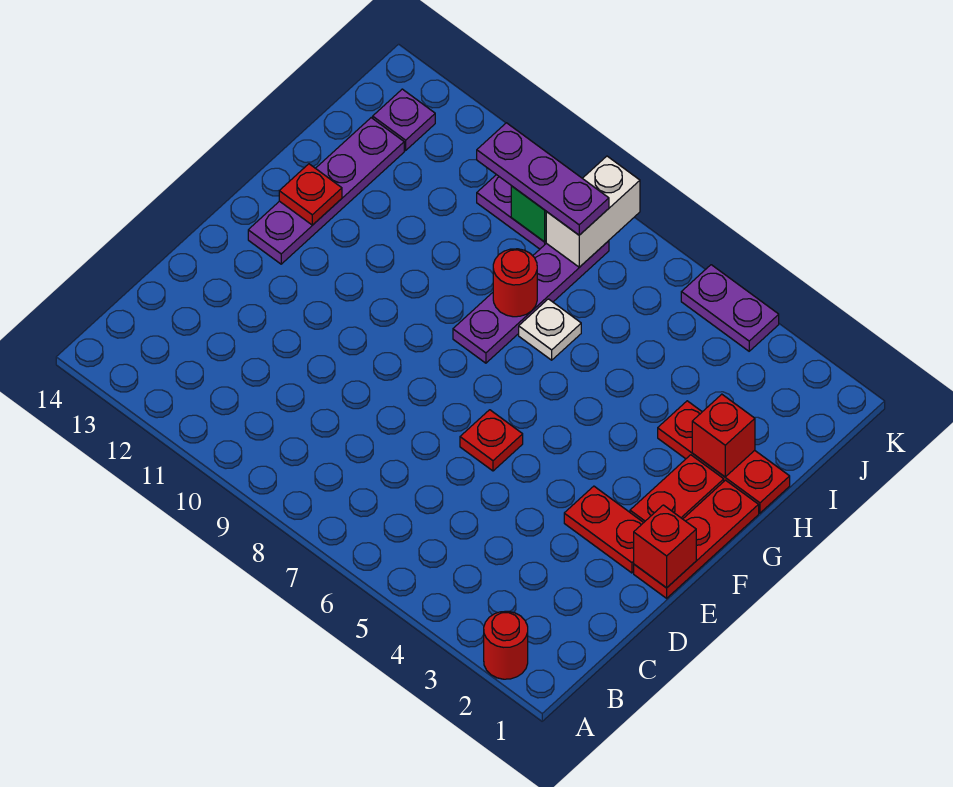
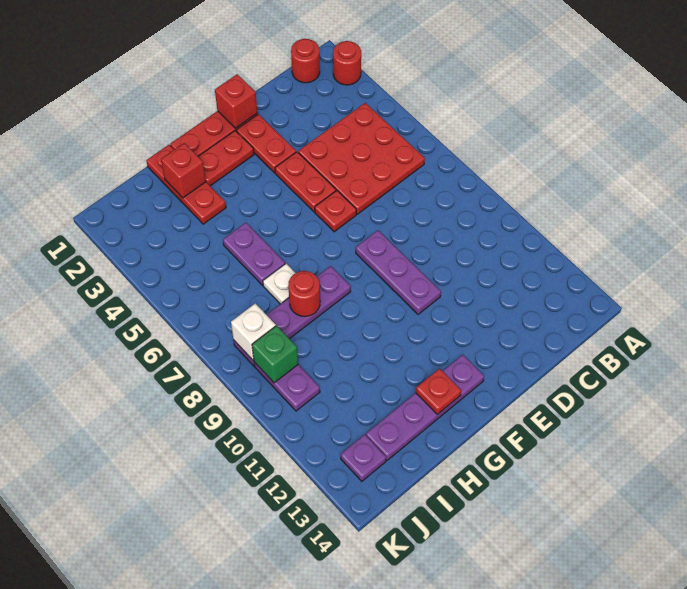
none -> red 1x1 round brick [291,39,320,83]
none -> red 3x3 plate [298,103,425,214]
none -> red 1x2 plate [275,152,336,212]
white 1x2 brick [546,156,640,267] -> white 1x1 brick [231,303,276,360]
purple 1x3 plate [477,123,609,235] -> purple 1x3 plate moved to [356,231,441,314]
purple 1x2 plate [681,265,779,351] -> purple 1x2 plate moved to [223,223,285,285]

